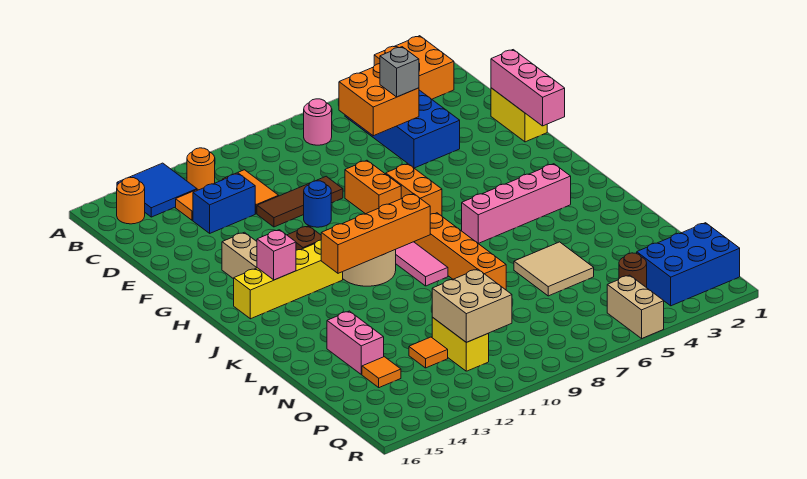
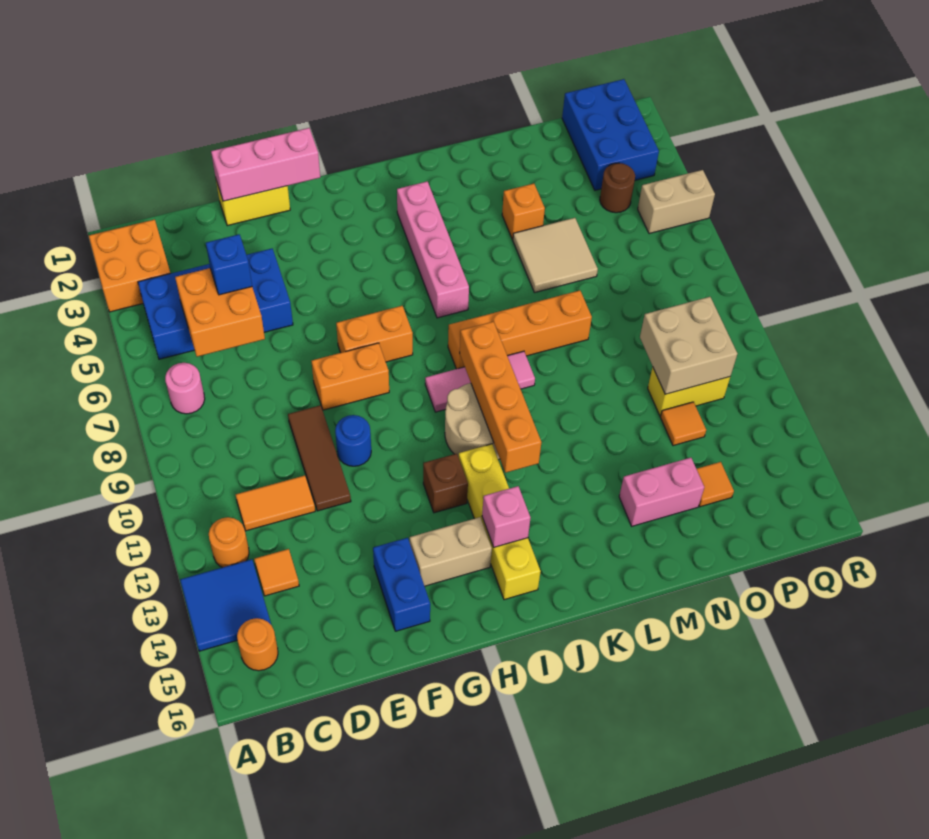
grey 1x1 brick [380,47,419,97] -> blue 1x1 brick [206,234,252,295]
blue 1x2 brick [193,173,255,233] -> blue 1x2 brick moved to [373,538,430,631]
none -> orange 1x1 brick [502,184,545,240]

